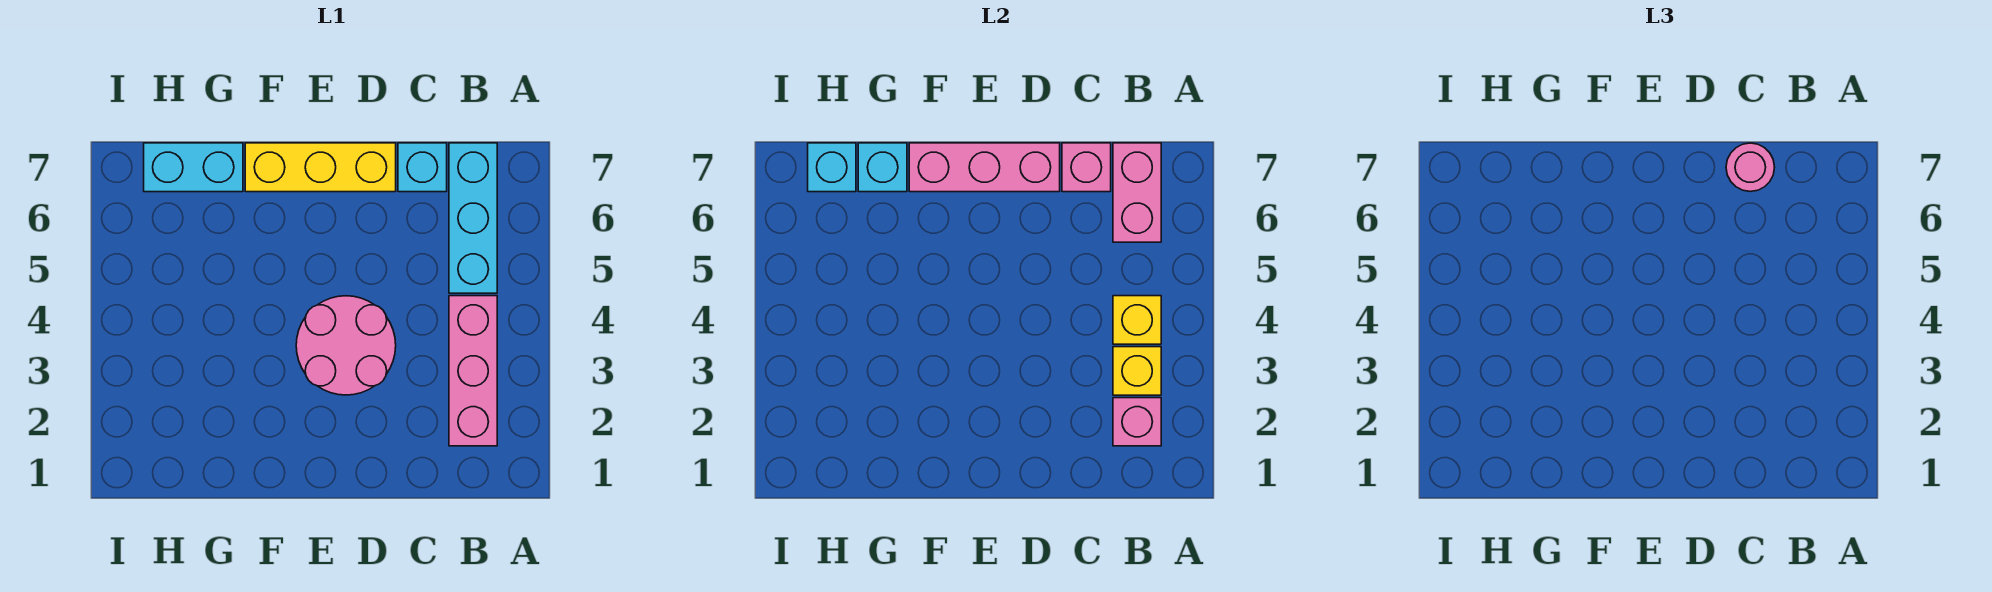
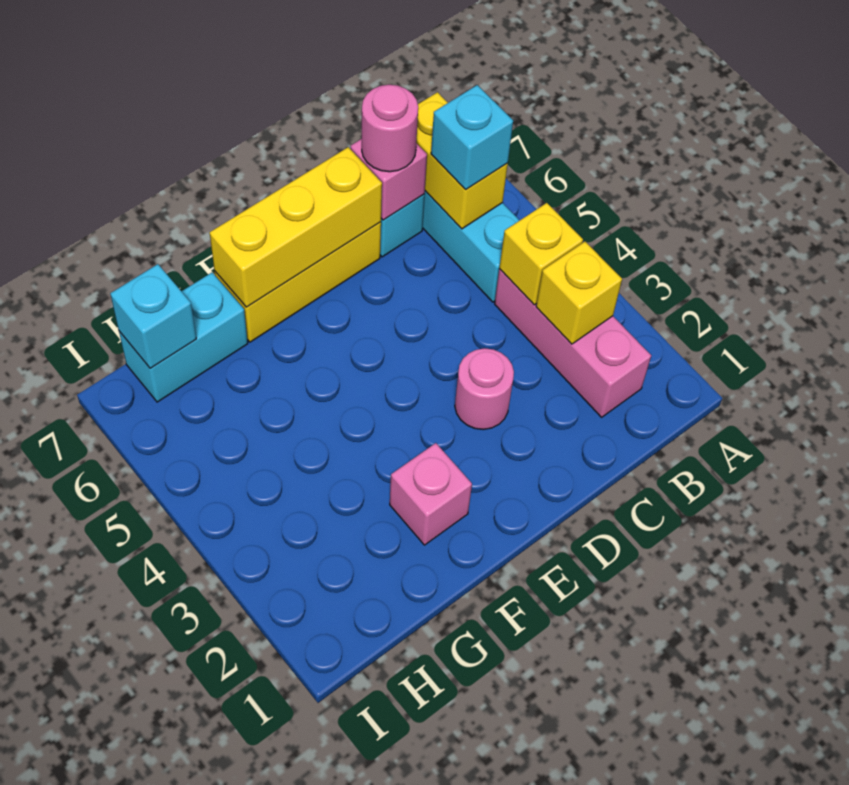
pink 1x1 brick [1113,398,1161,446] -> pink 1x1 brick moved to [390,443,472,545]
pink 1x2 brick [1113,143,1161,242] -> yellow 1x2 brick [416,92,508,229]
pink 2x2 round brick [296,296,396,395] -> pink 1x1 round brick [455,348,514,430]
pink 1x3 brick [909,143,1060,192] -> yellow 1x3 brick [210,147,382,307]
cyan 1x1 brick [858,143,907,192] -> cyan 1x1 brick moved to [431,85,513,189]

